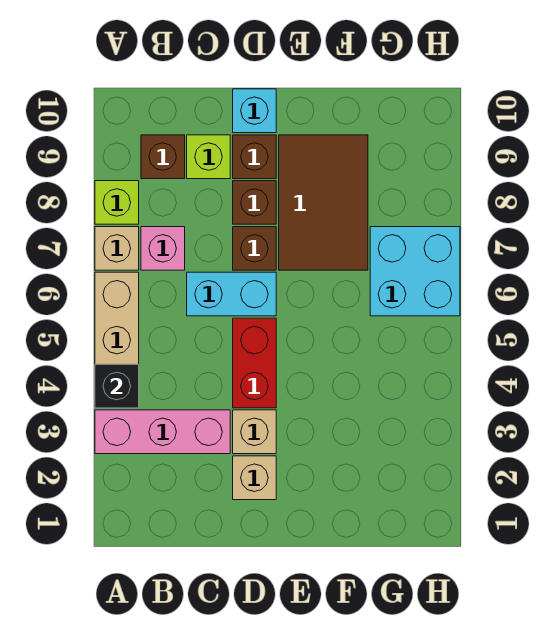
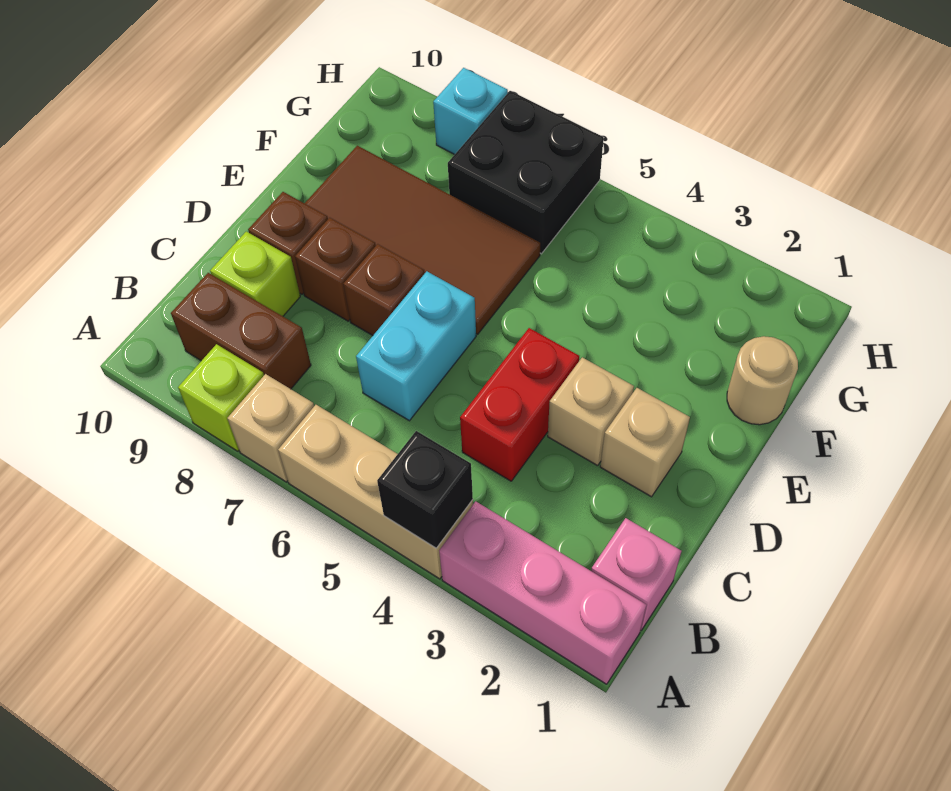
pink 1x3 brick [95,410,230,454] -> pink 1x3 brick turned to [439,501,646,684]
pink 1x1 brick [141,227,185,270] -> pink 1x1 brick moved to [591,518,681,630]
brown 1x1 brick [141,135,185,179] -> brown 1x2 brick [171,273,311,389]
red 1x2 brick [233,318,276,408] -> red 1x2 brick turned to [460,328,579,481]
cyan 1x1 brick [233,89,276,133] -> cyan 1x1 brick moved to [433,68,508,155]
brown 2x3 tile [279,135,368,270] -> brown 2x4 tile [305,146,540,334]
none -> tan 1x1 round brick [727,336,798,425]
cyan 2x2 brick [370,227,460,316] -> black 2x2 brick [448,91,604,254]

